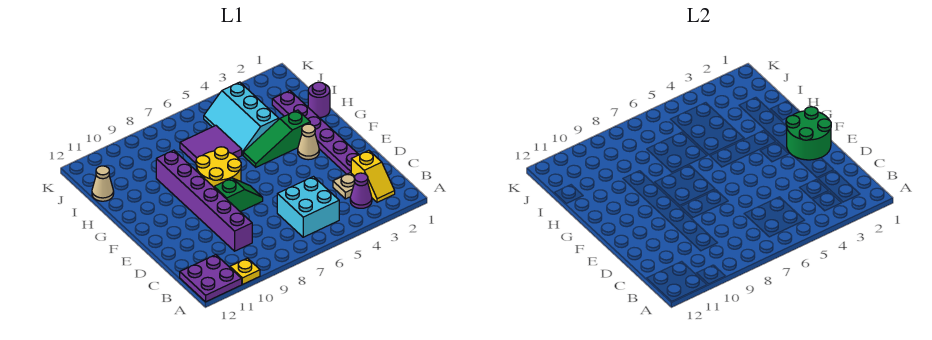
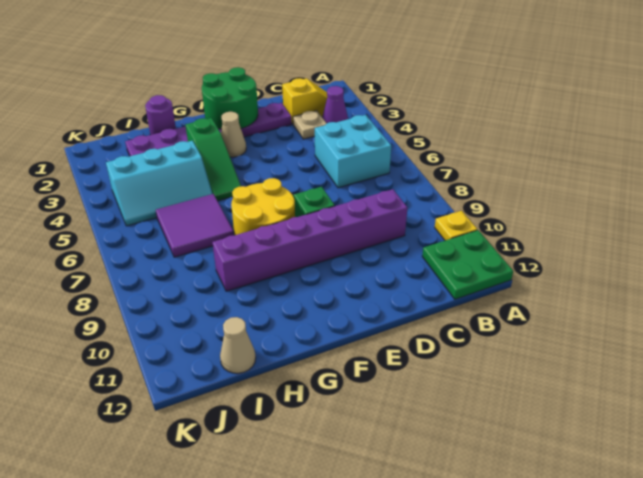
purple 2x2 plate [180,255,242,302] -> green 2x2 plate [422,230,513,299]

